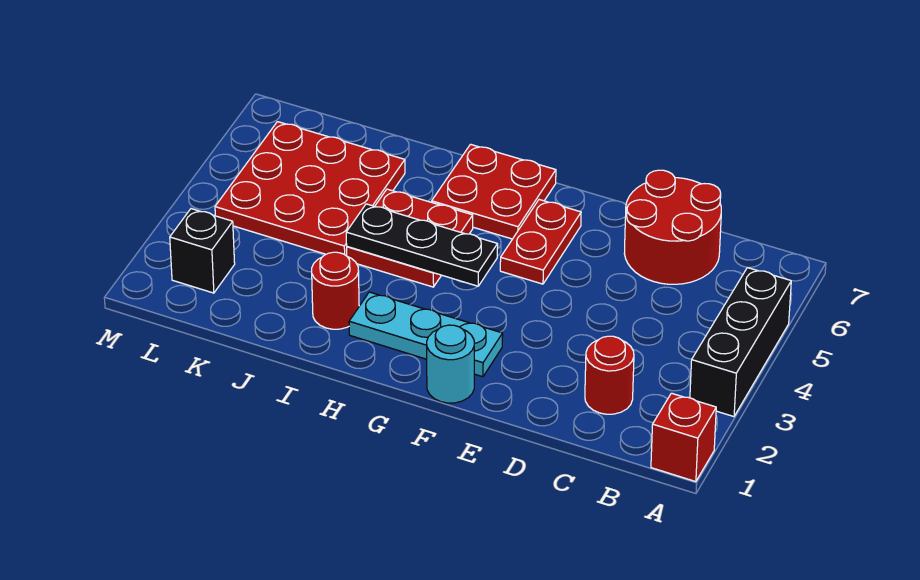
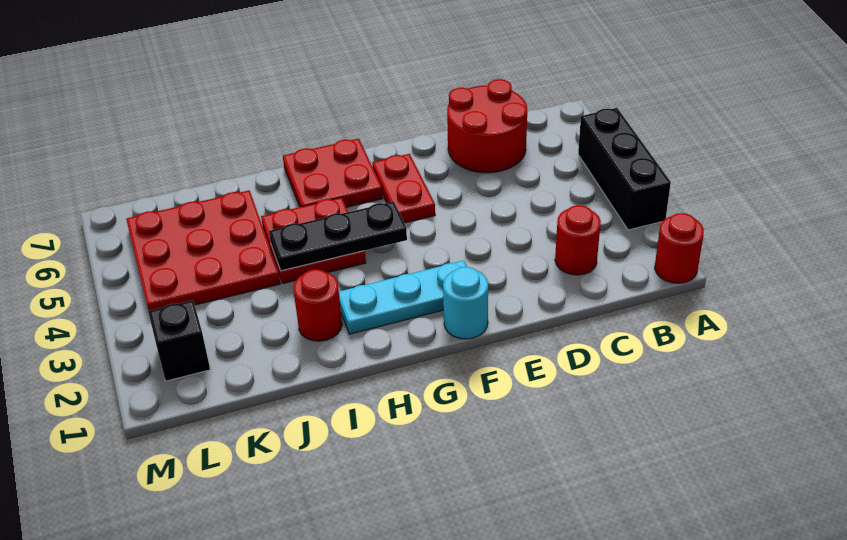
red 1x1 brick [651,393,716,482] -> red 1x1 round brick [655,213,704,283]

